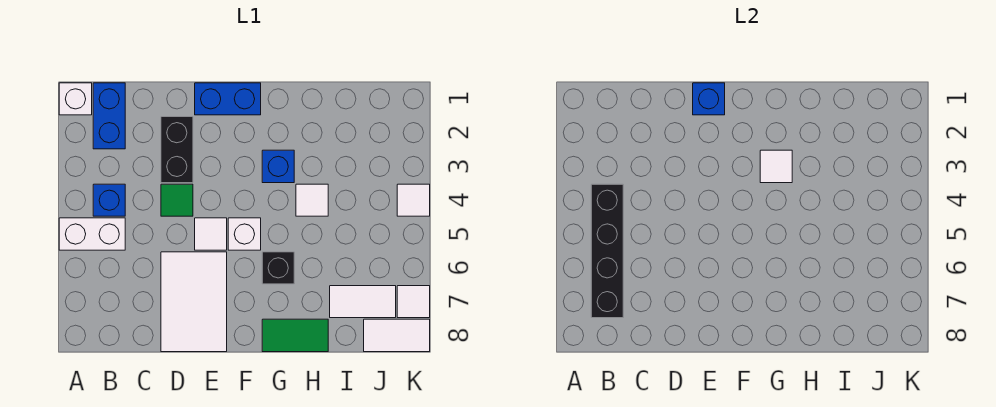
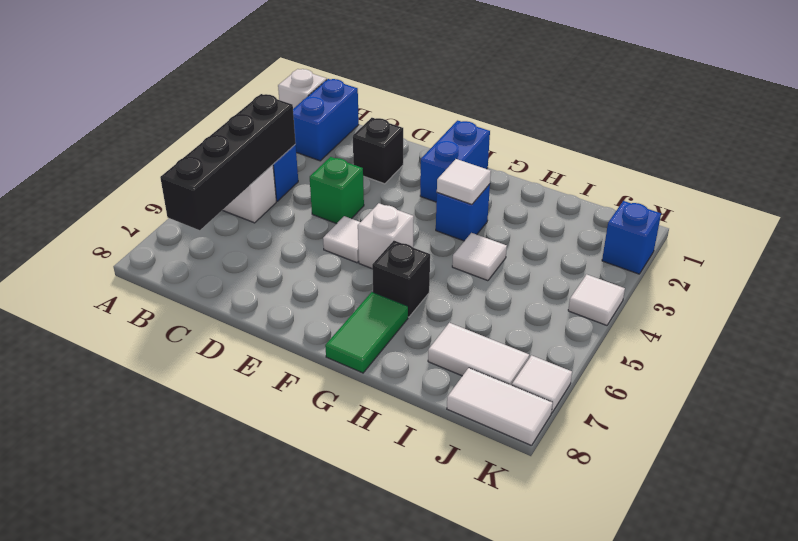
black 1x2 brick [161,117,193,183] -> black 1x1 brick [353,118,403,184]
green 1x1 tile [161,184,193,216] -> green 1x1 brick [310,157,364,224]
white 2x3 tile [161,252,227,352] -> none
blue 1x2 brick [195,83,261,115] -> blue 1x2 brick turned to [420,121,490,202]
blue 1x1 brick [693,83,725,115] -> blue 1x1 brick moved to [602,201,661,274]
green 1x2 tile [262,319,328,352] -> green 1x2 tile turned to [325,292,408,373]

